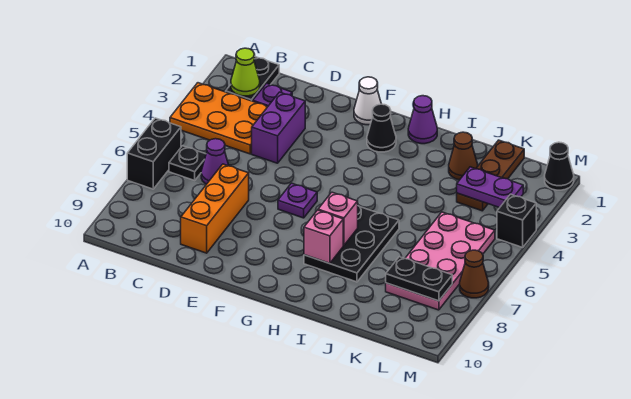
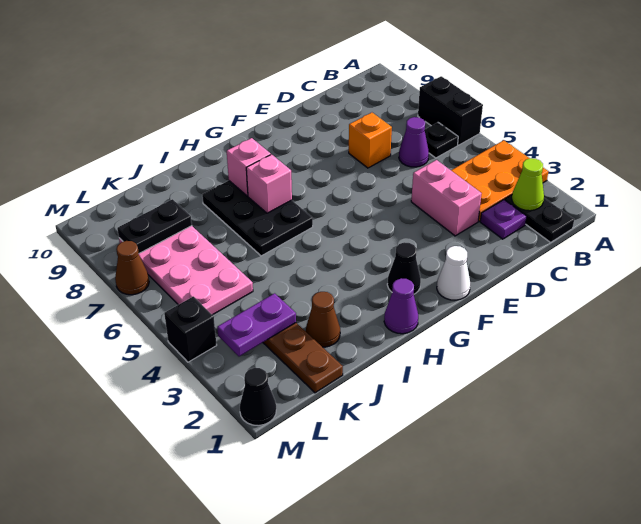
purple 1x2 brick [252,92,305,163] -> pink 1x2 brick [411,160,482,236]
orange 1x3 brick [181,164,249,253] -> orange 1x1 brick [349,113,392,168]
purple 1x1 plate [278,183,317,218] -> none

